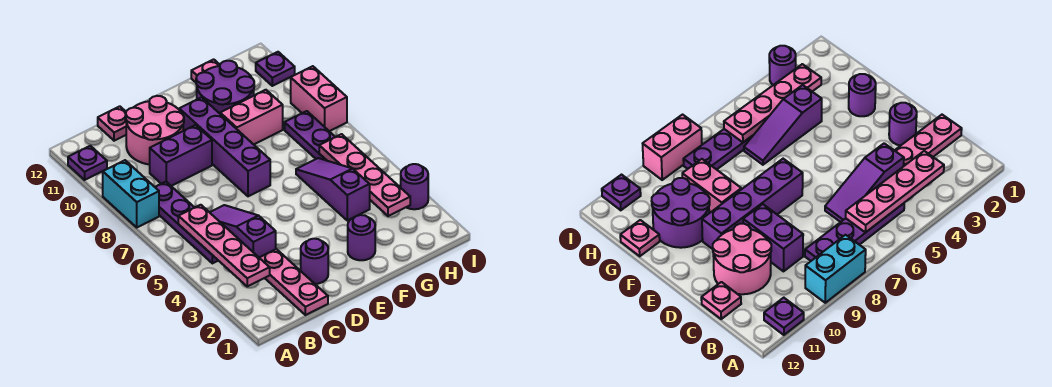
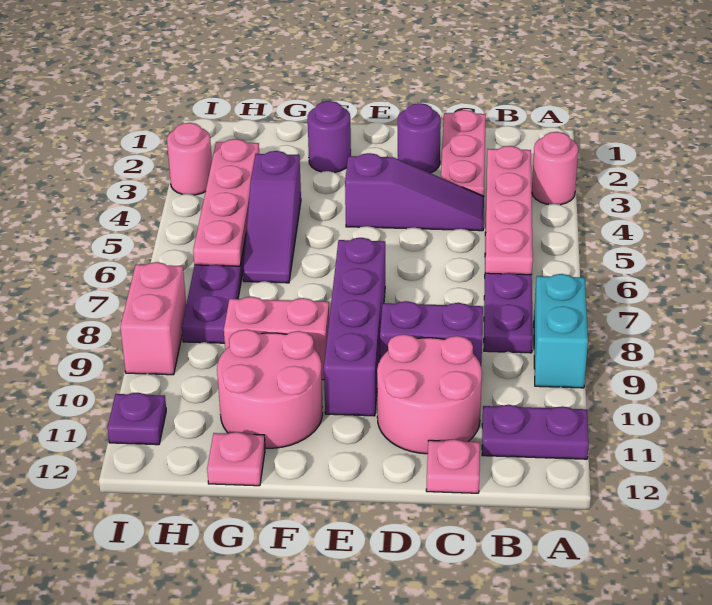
none -> pink 1x1 round brick [532,132,578,205]
purple 1x1 plate [68,146,107,180] -> purple 1x2 plate [482,405,589,459]
purple 1x3 slope [210,205,276,257] -> purple 1x3 slope turned to [345,153,484,231]
purple 2x2 round brick [196,61,254,113] -> pink 2x2 round brick [217,329,323,448]
purple 1x1 round brick [401,164,428,209] -> pink 1x1 round brick [167,123,212,195]

